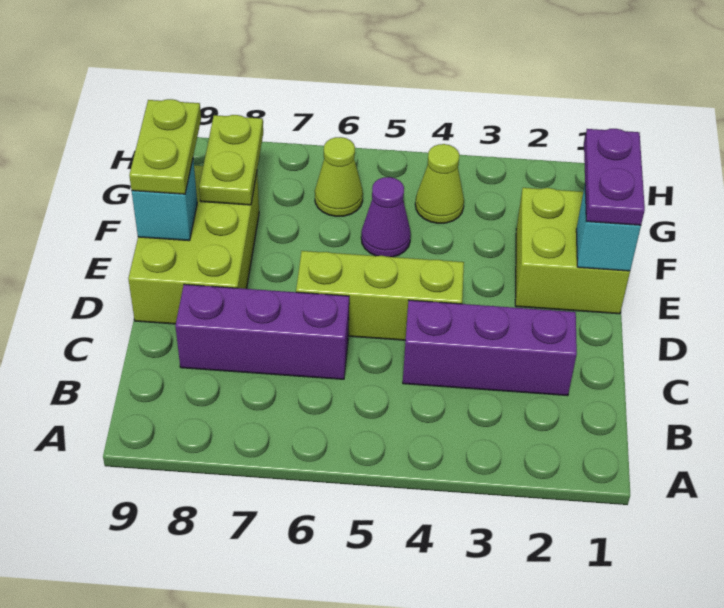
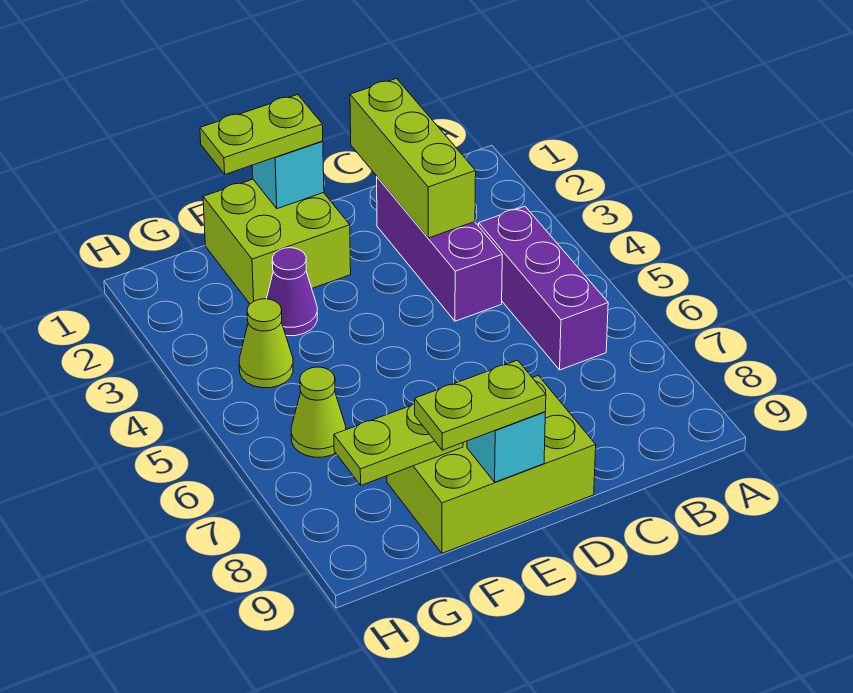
purple 1x3 brick [175,284,349,379] -> purple 1x3 brick moved to [479,206,608,370]
lime 1x3 brick [296,251,464,340] -> lime 1x3 brick moved to [350,79,476,238]
purple 1x2 plate [584,129,645,225] -> lime 1x2 plate [200,95,323,174]
purple 1x1 cone [361,177,411,257] -> purple 1x1 cone moved to [267,248,317,336]

